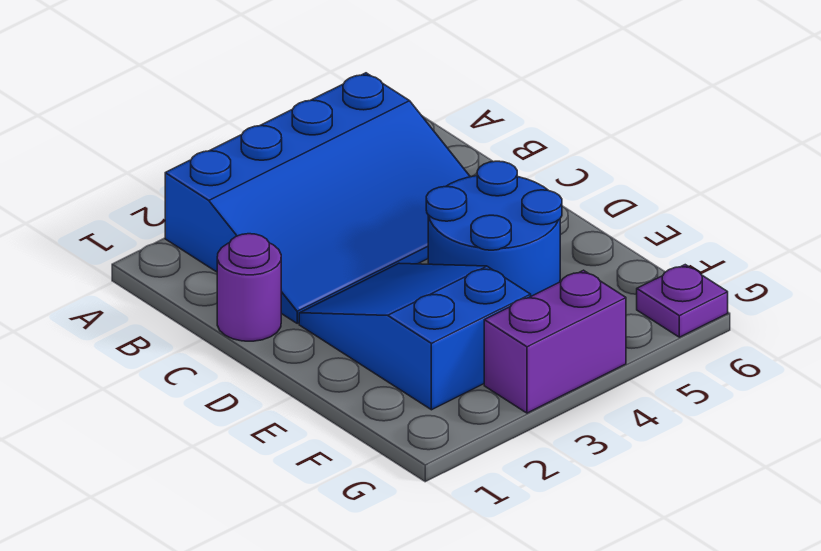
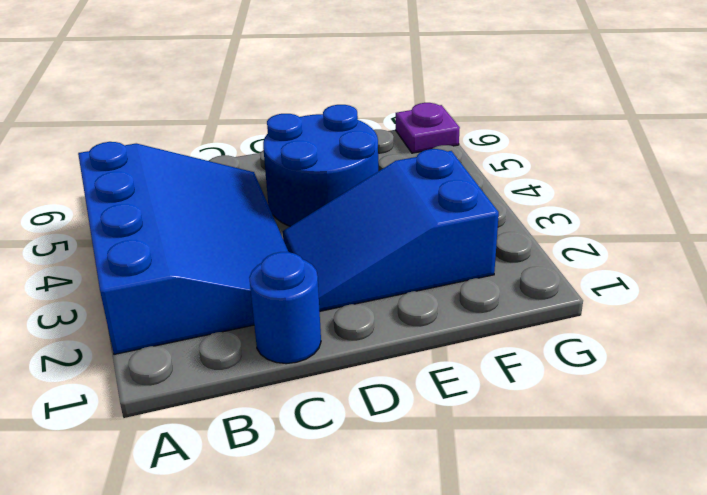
purple 1x1 round brick [217,234,281,341] -> blue 1x1 round brick [249,252,321,364]
purple 1x2 brick [484,270,626,413] -> none

